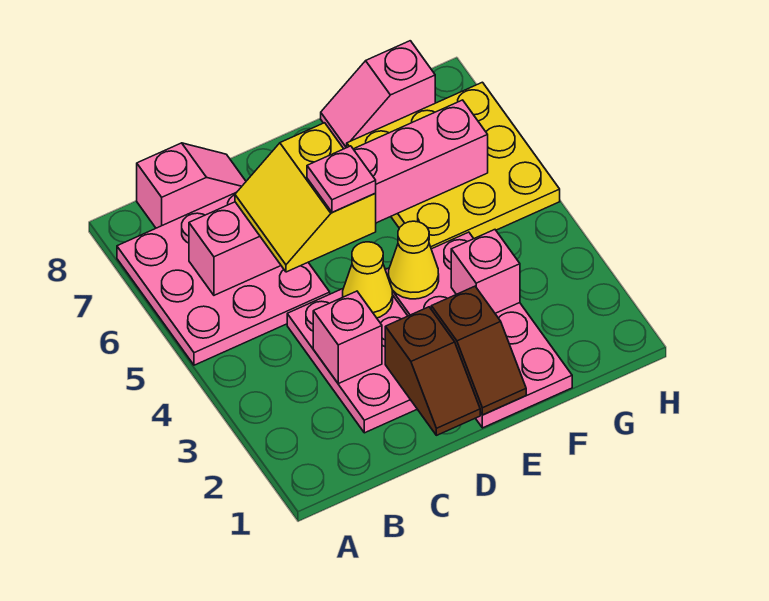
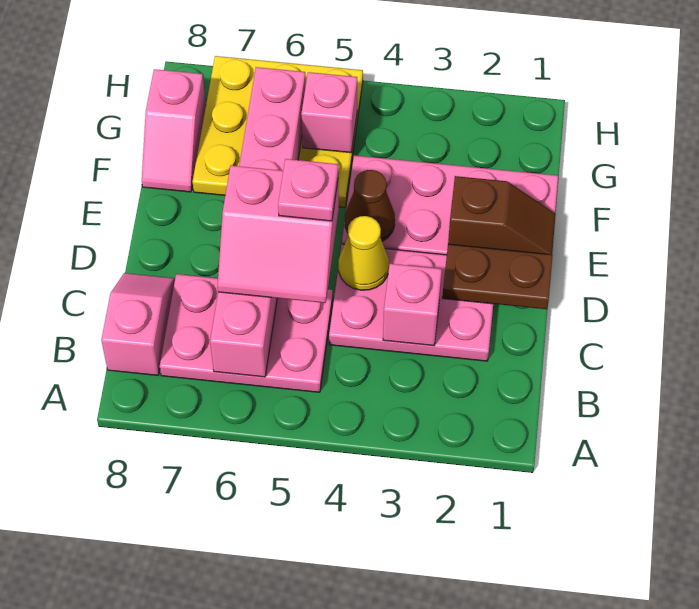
pink 3x3 plate [117,192,330,365] -> pink 2x3 plate [160,274,333,392]
yellow 2x2 slope [235,123,376,272] -> pink 2x2 slope [218,166,339,303]
brown 1x2 slope [385,307,480,435] -> brown 1x2 plate [442,244,552,309]
yellow 1x1 cone [389,221,439,299] -> brown 1x1 cone [345,170,395,241]
pink 1x1 brick [451,230,520,313] -> pink 1x1 brick moved to [301,72,357,153]

